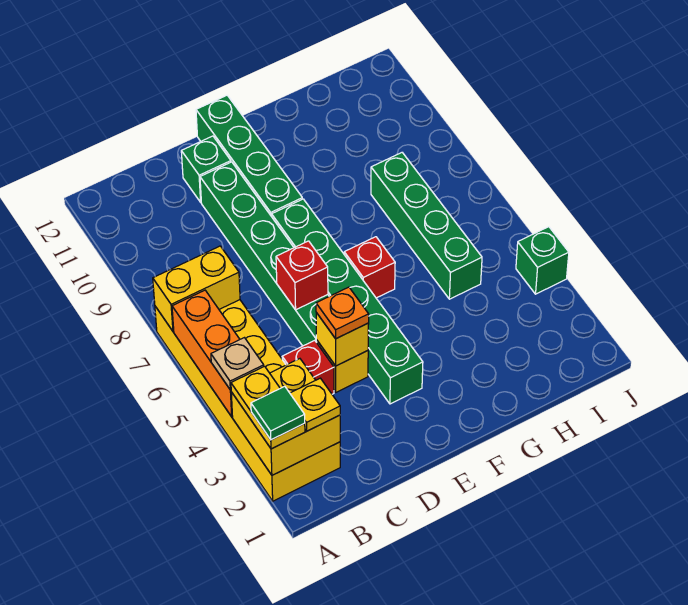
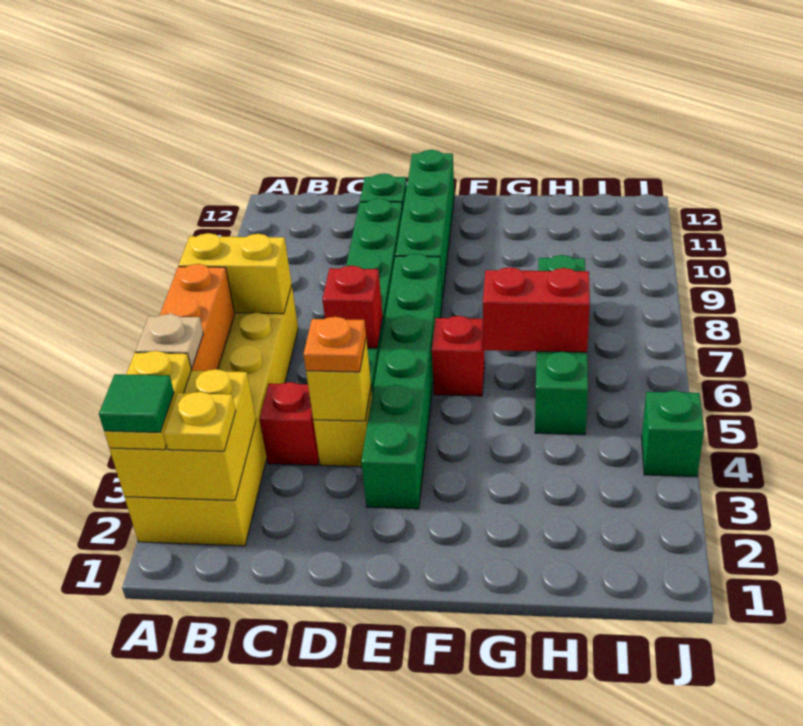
none -> red 1x2 brick [483,267,590,352]

